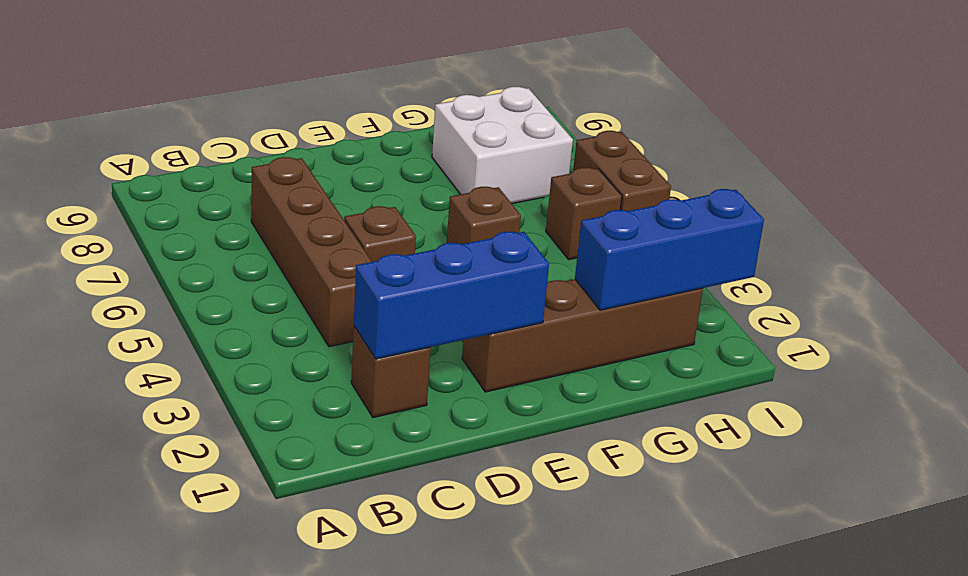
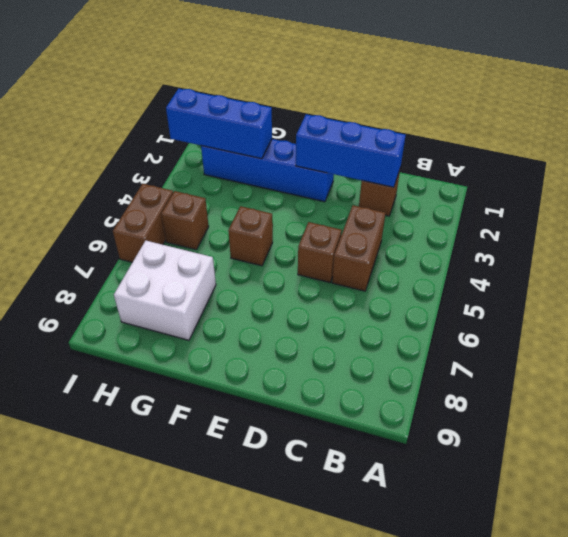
brown 1x4 brick [251,157,372,347] -> brown 1x2 brick [332,205,385,291]
brown 1x4 brick [462,279,703,392] -> blue 1x4 brick [201,139,334,202]

